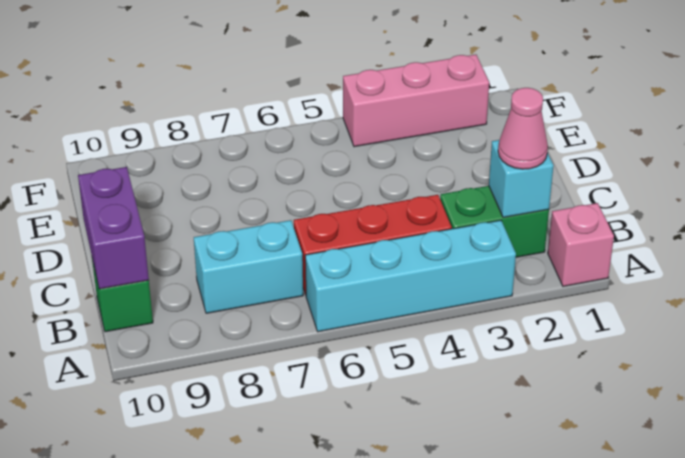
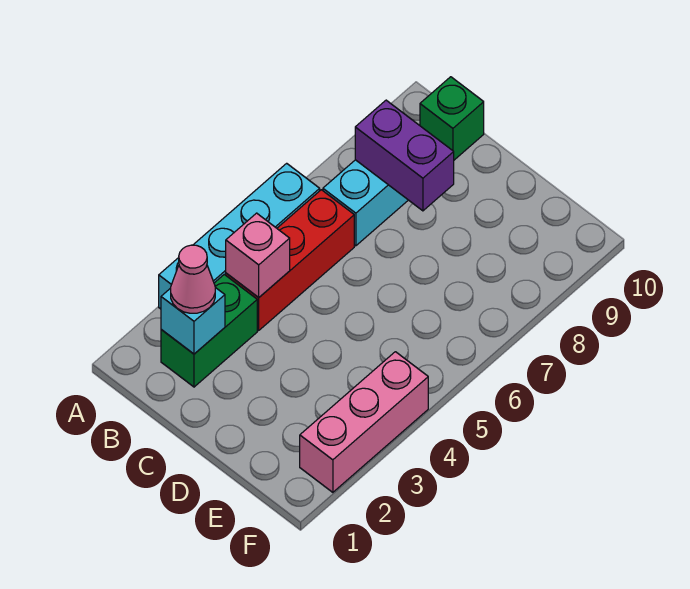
pink 1x1 brick [548,203,614,286] -> pink 1x1 brick moved to [226,213,290,297]
purple 1x2 brick [78,167,149,289] -> purple 1x2 brick moved to [355,100,454,211]

